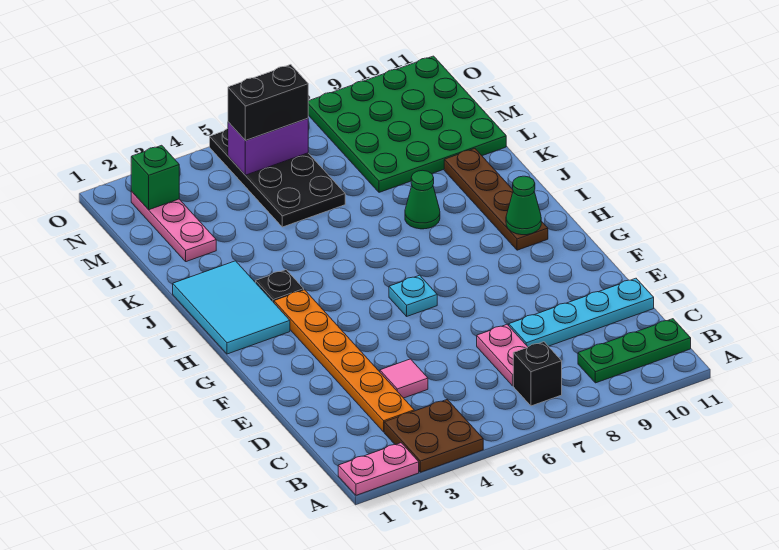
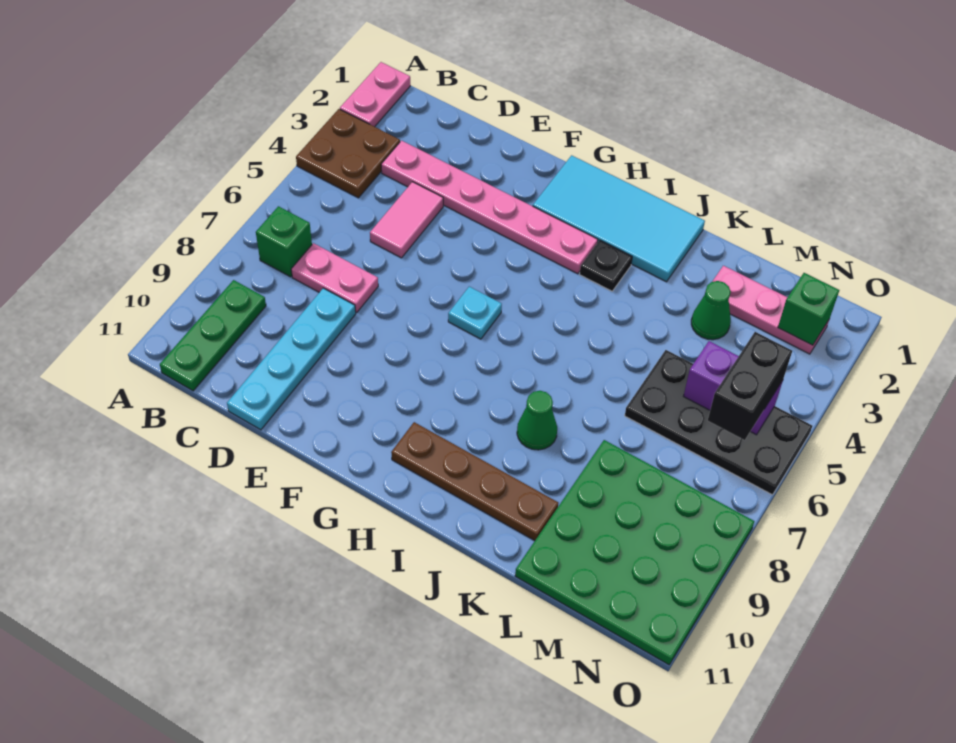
black 1x1 brick [513,342,562,406] -> green 1x1 brick [256,206,312,277]
orange 1x6 plate [274,290,414,432] -> pink 1x6 plate [381,141,598,274]
pink 1x1 tile [380,359,428,398] -> pink 1x2 tile [370,182,443,258]
cyan 2x3 tile [173,261,290,354] -> cyan 2x4 tile [533,155,705,282]
green 1x1 cone [506,176,541,235] -> green 1x1 cone moved to [691,281,731,340]
purple 1x2 brick [228,118,308,175] -> purple 1x2 brick turned to [684,341,783,435]

